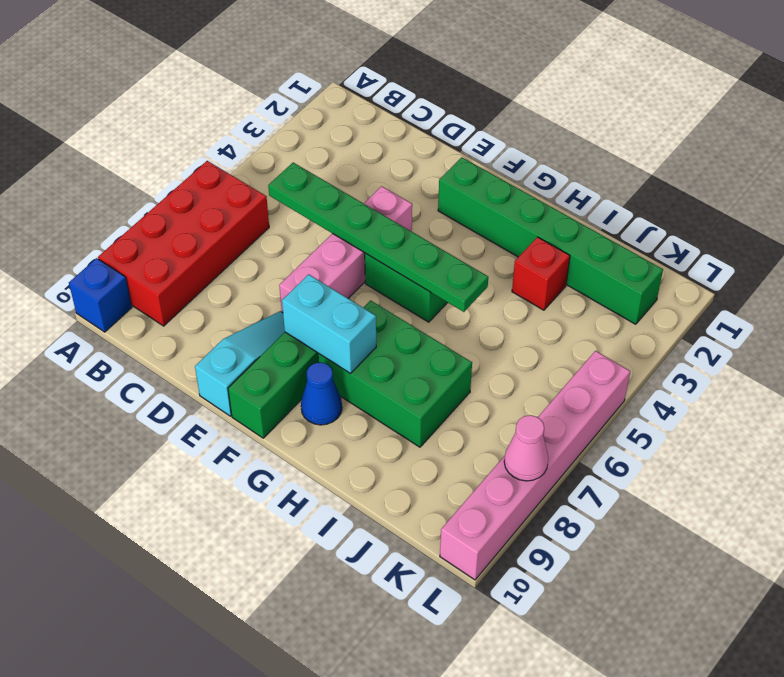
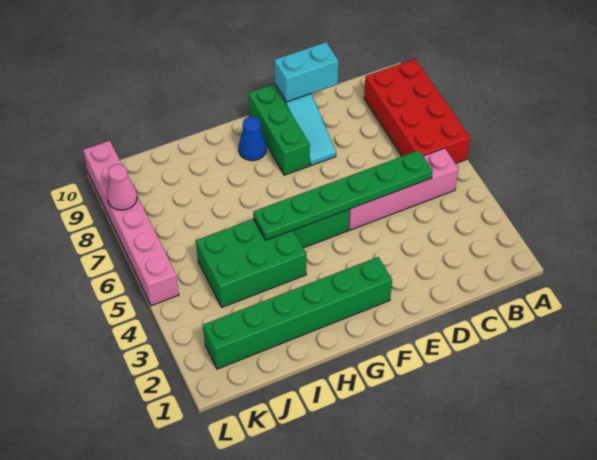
blue 1x1 brick [69,258,132,332] -> none
pink 1x4 brick [279,186,412,312] -> pink 1x4 brick turned to [349,148,459,230]
cyan 1x2 brick [282,274,376,373] -> cyan 1x2 brick moved to [274,42,338,102]
green 2x3 brick [318,300,472,447] -> green 2x3 brick moved to [196,219,306,307]
red 1x1 brick [512,237,570,310] -> none

